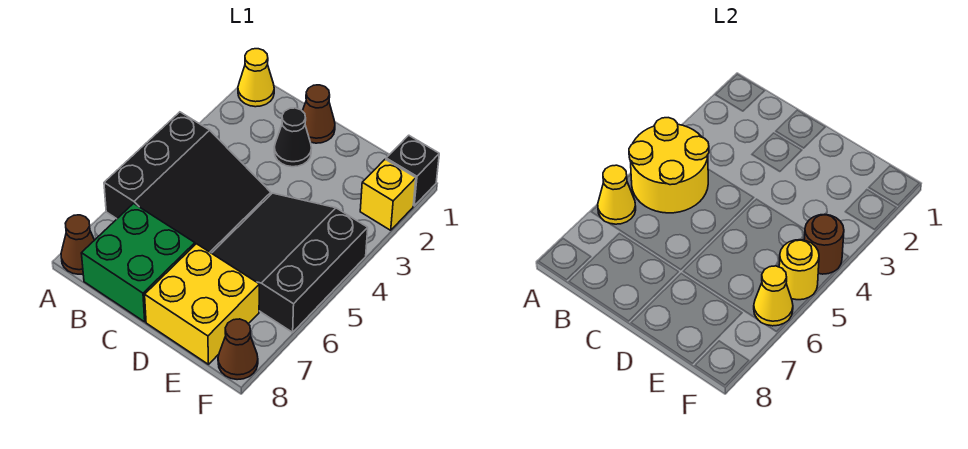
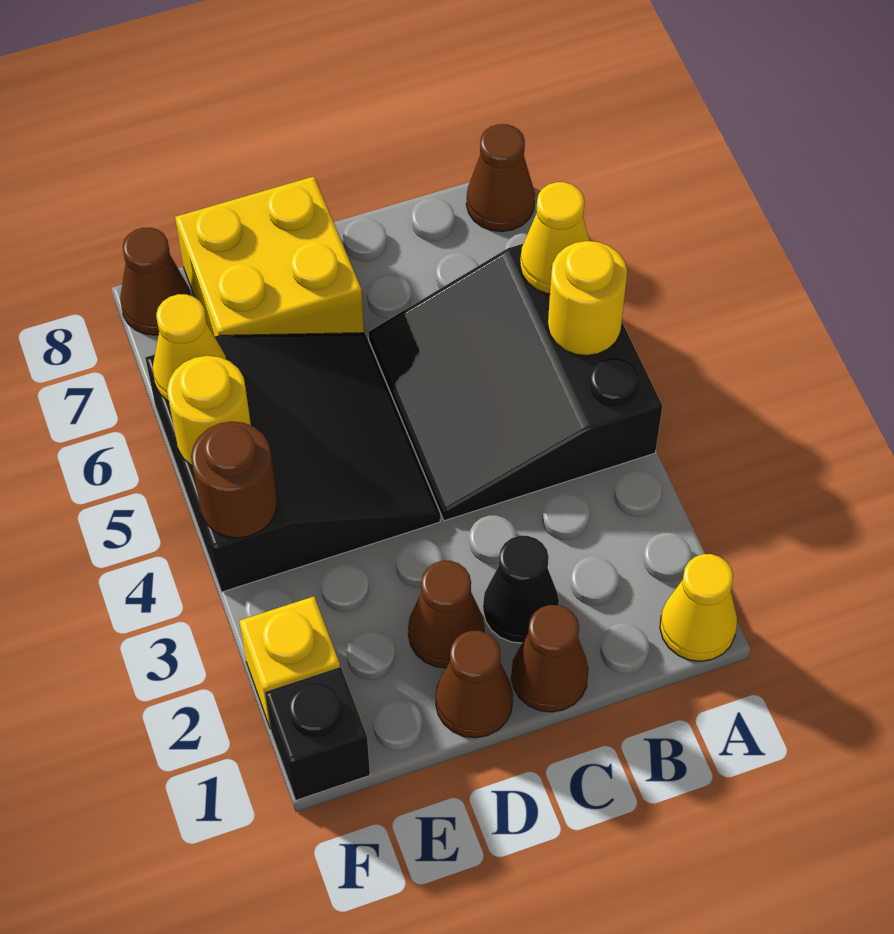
yellow 2x2 round brick [629,118,709,213] -> yellow 1x1 round brick [548,241,627,356]
green 2x2 brick [81,203,195,322] -> none
none -> brown 1x1 cone [435,631,513,738]
none -> brown 1x1 cone [408,561,484,668]

